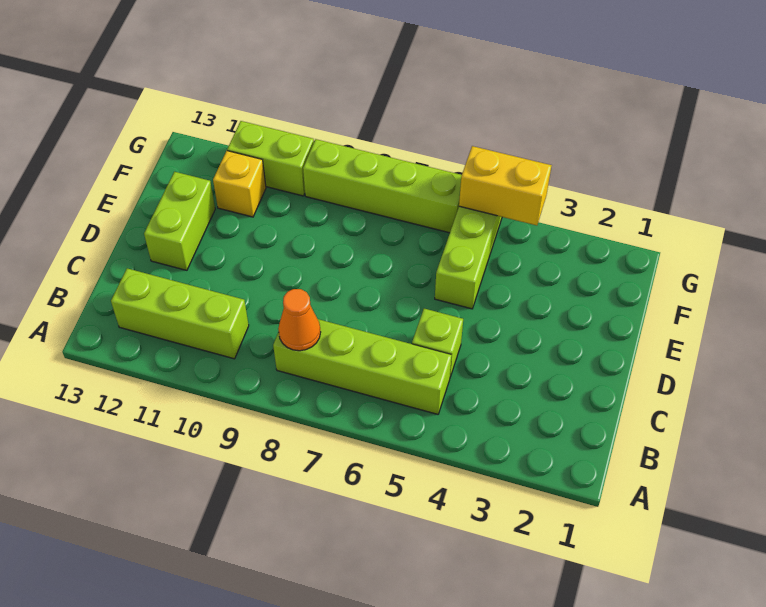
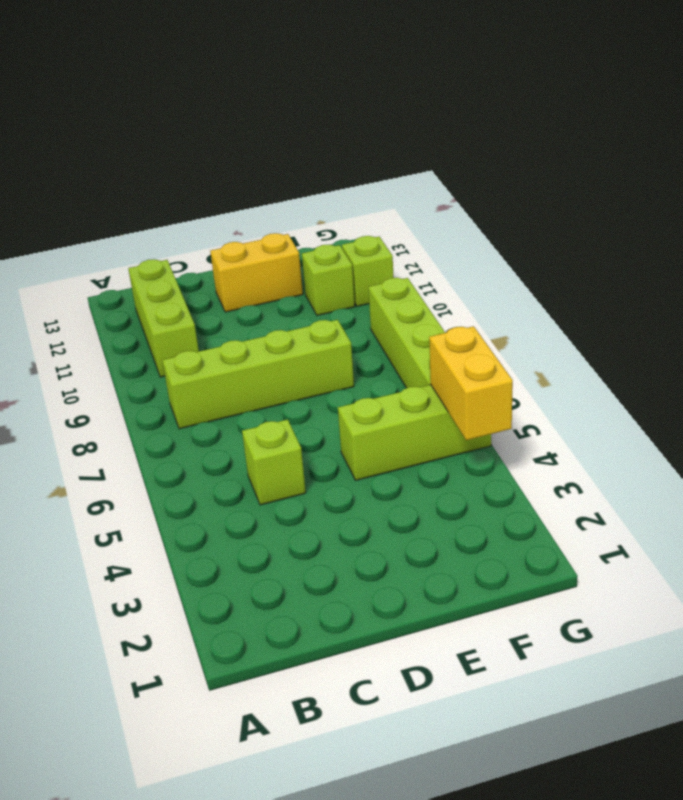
lime 1x4 brick [273,319,452,414] -> lime 1x4 brick turned to [162,320,354,429]
orange 1x1 cone [278,289,321,351] -> none
lime 1x2 brick [144,172,215,270] -> yellow 1x2 brick [210,233,303,312]
yellow 1x1 brick [213,151,266,217] -> lime 1x1 brick [302,245,355,315]
lime 1x2 brick [227,121,314,196] -> lime 1x1 brick [342,236,394,306]

